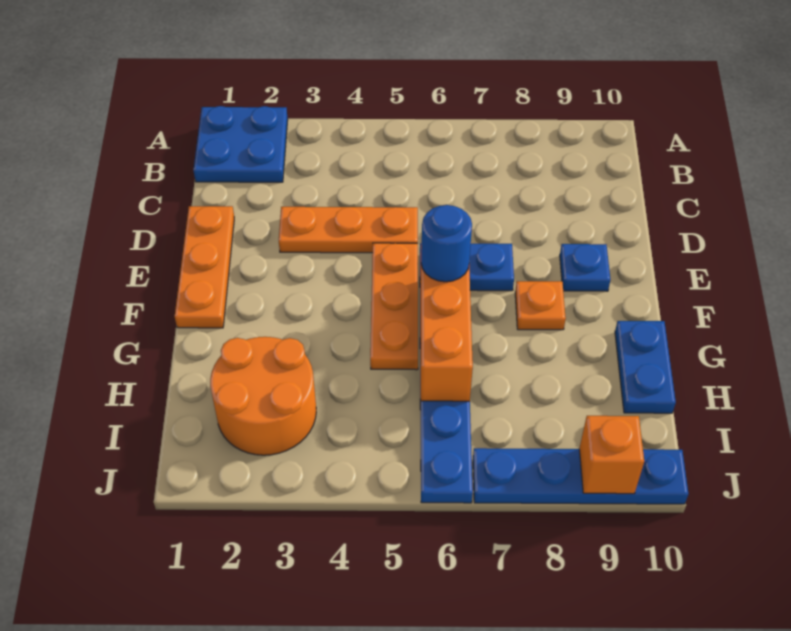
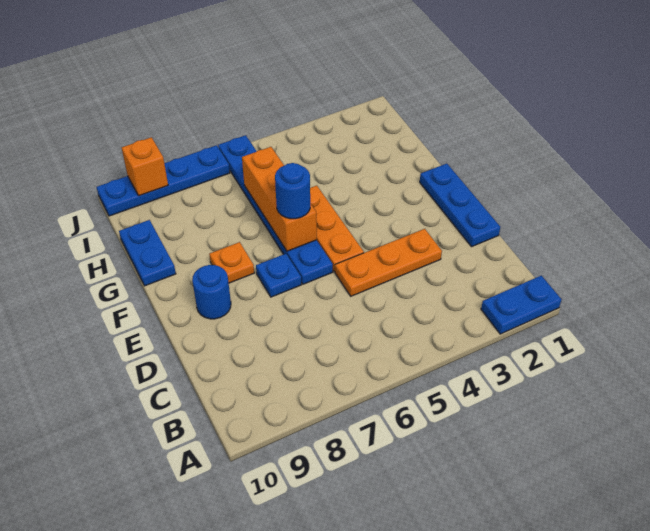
blue 2x2 plate [194,106,288,182] -> blue 1x2 plate [481,276,561,334]
orange 1x3 plate [175,206,234,328] -> blue 1x3 plate [420,164,500,247]
blue 1x1 plate [560,244,610,291] -> blue 1x1 round brick [192,265,231,319]
orange 2x2 round brick [210,337,316,455] -> none

